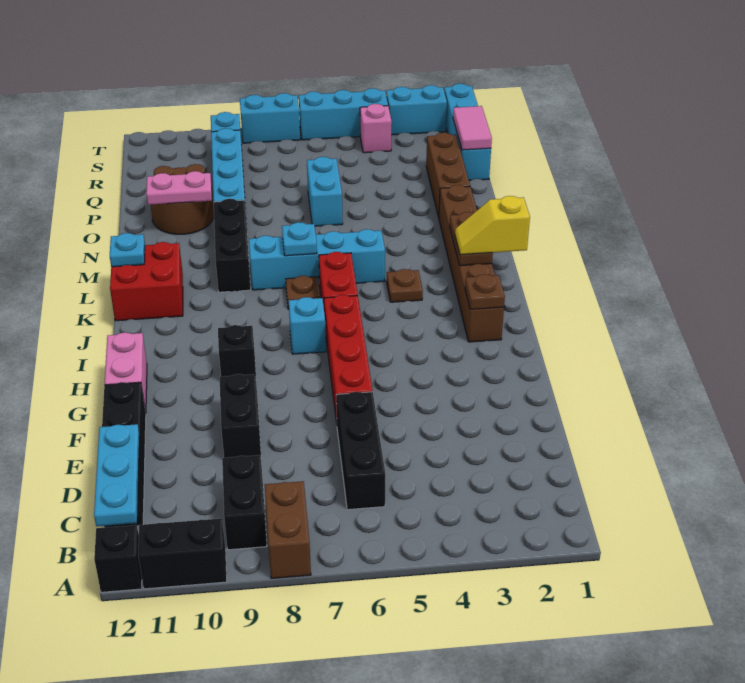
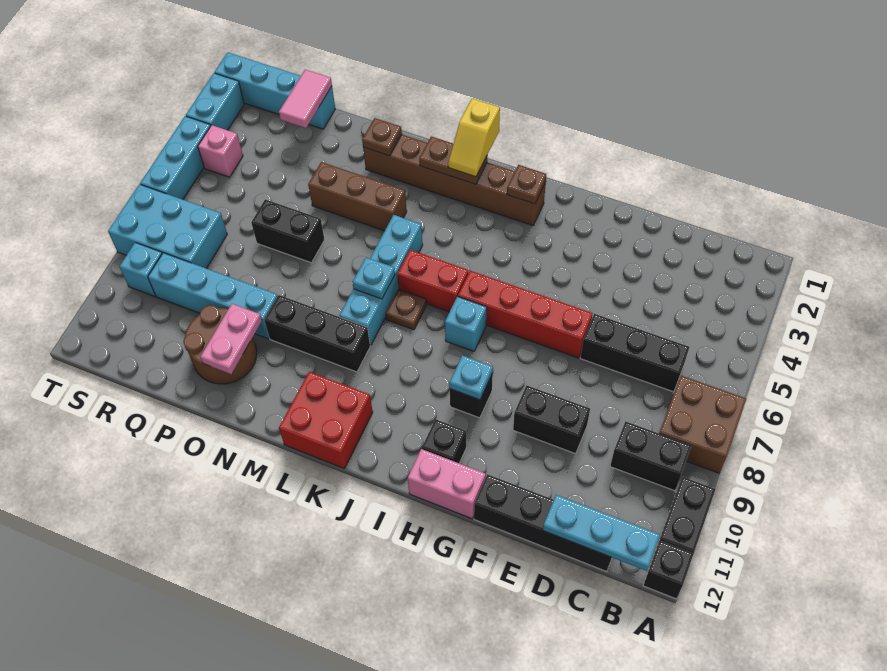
brown 1x2 brick [265,481,311,578] -> brown 2x2 brick [659,376,746,473]
none -> black 1x1 brick [422,419,466,463]
brown 1x1 plate [387,269,423,302] -> brown 1x1 plate moved to [362,118,402,156]
cyan 1x1 plate [110,233,145,267] -> cyan 1x1 plate moved to [449,355,493,400]
brown 1x3 brick [426,133,470,217] -> brown 1x3 brick moved to [308,162,407,231]
cyan 1x2 brick [307,157,343,226] -> black 1x2 brick [251,199,325,263]
pink 1x2 tile [453,106,492,150] -> pink 1x2 tile turned to [279,70,332,128]
cyan 1x2 brick [240,93,300,143] -> cyan 2x3 brick [108,184,227,268]

